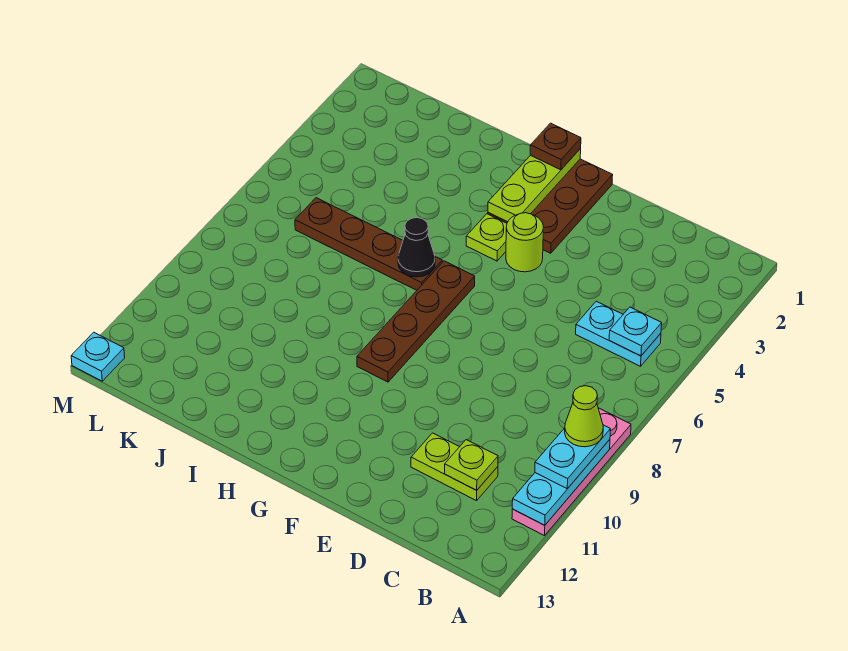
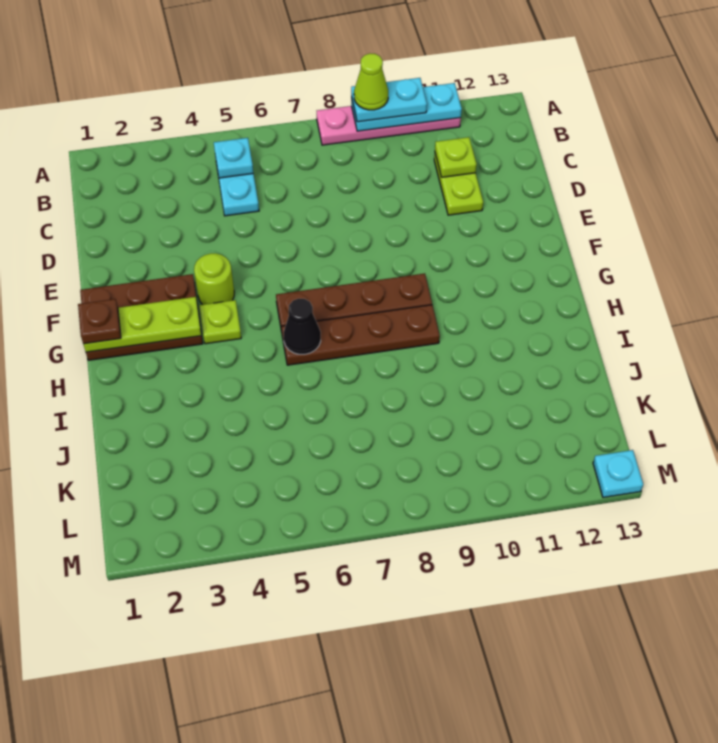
brown 1x4 plate [295,198,442,290] -> brown 1x4 plate turned to [281,305,440,365]

